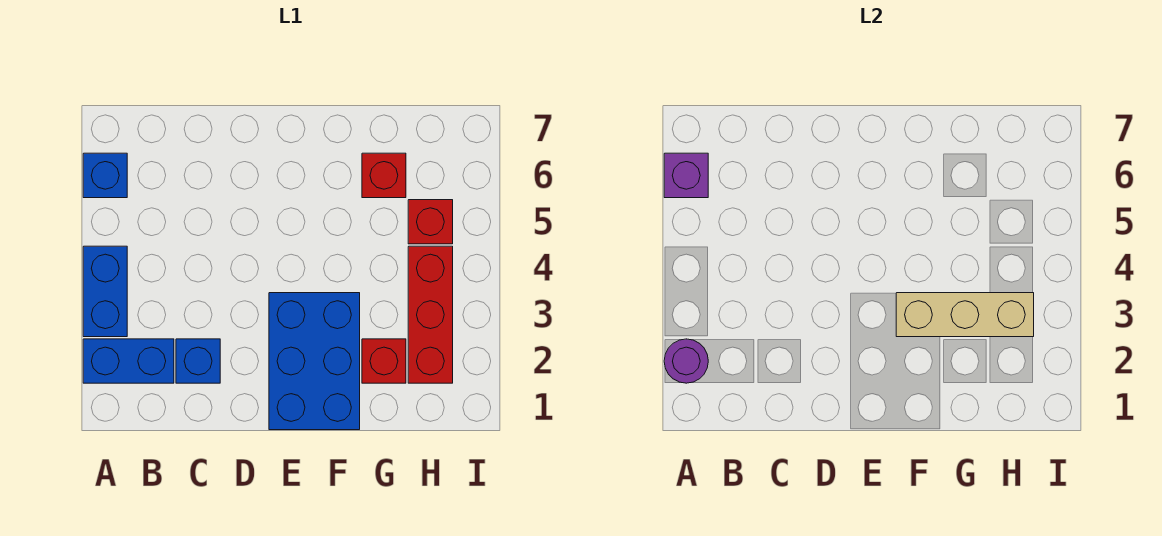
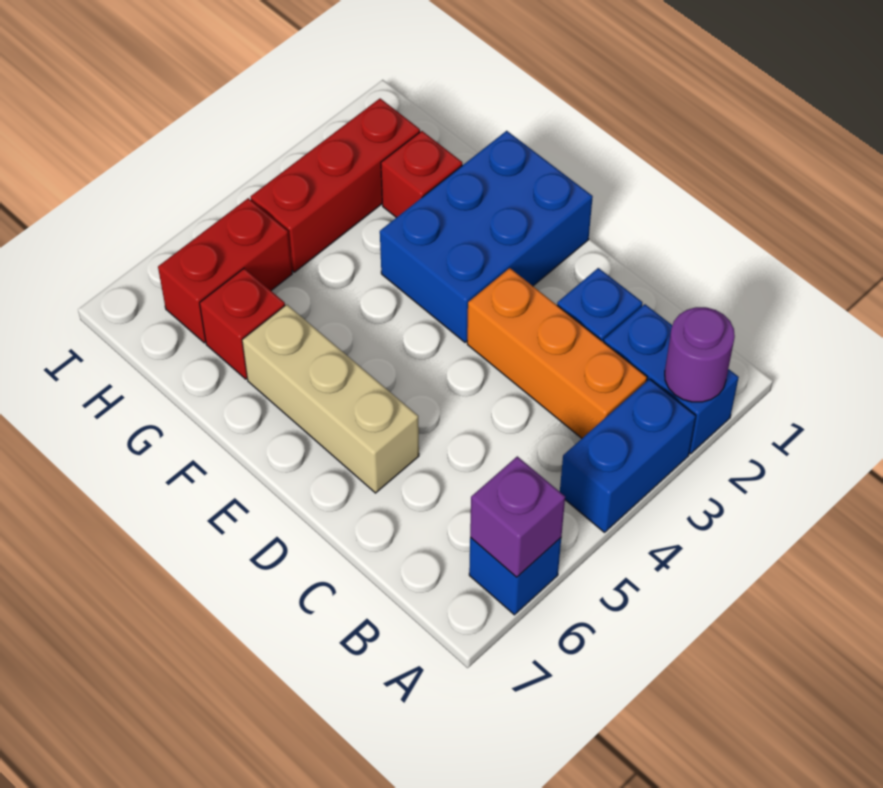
none -> orange 1x3 brick [467,268,647,438]
tan 1x3 brick [896,293,1034,337] -> tan 1x3 brick moved to [242,305,419,493]
red 1x1 brick [408,200,453,244] -> red 1x2 brick [158,198,292,343]

